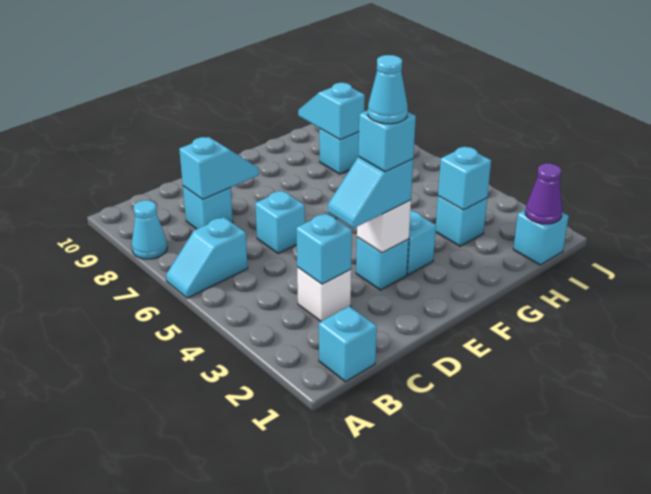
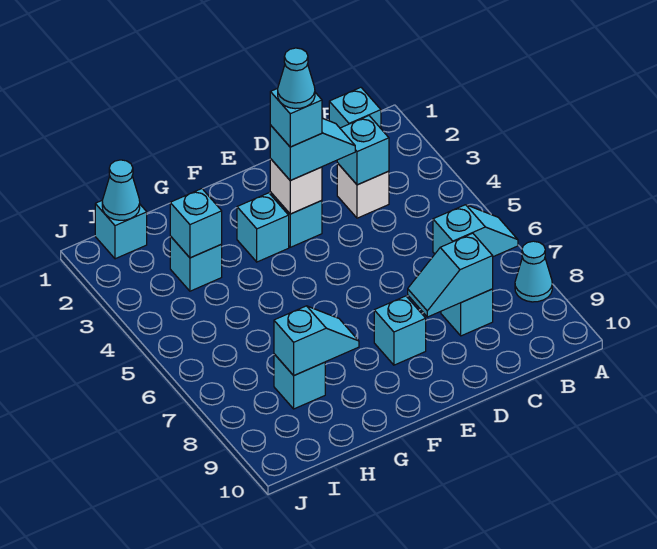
cyan 1x1 brick [255,191,305,254] -> cyan 1x1 brick moved to [374,296,426,365]
cyan 1x2 slope [298,83,365,140] -> cyan 1x2 slope turned to [274,306,359,375]
purple 1x1 cone [525,163,562,224] -> cyan 1x1 cone [102,160,140,220]

